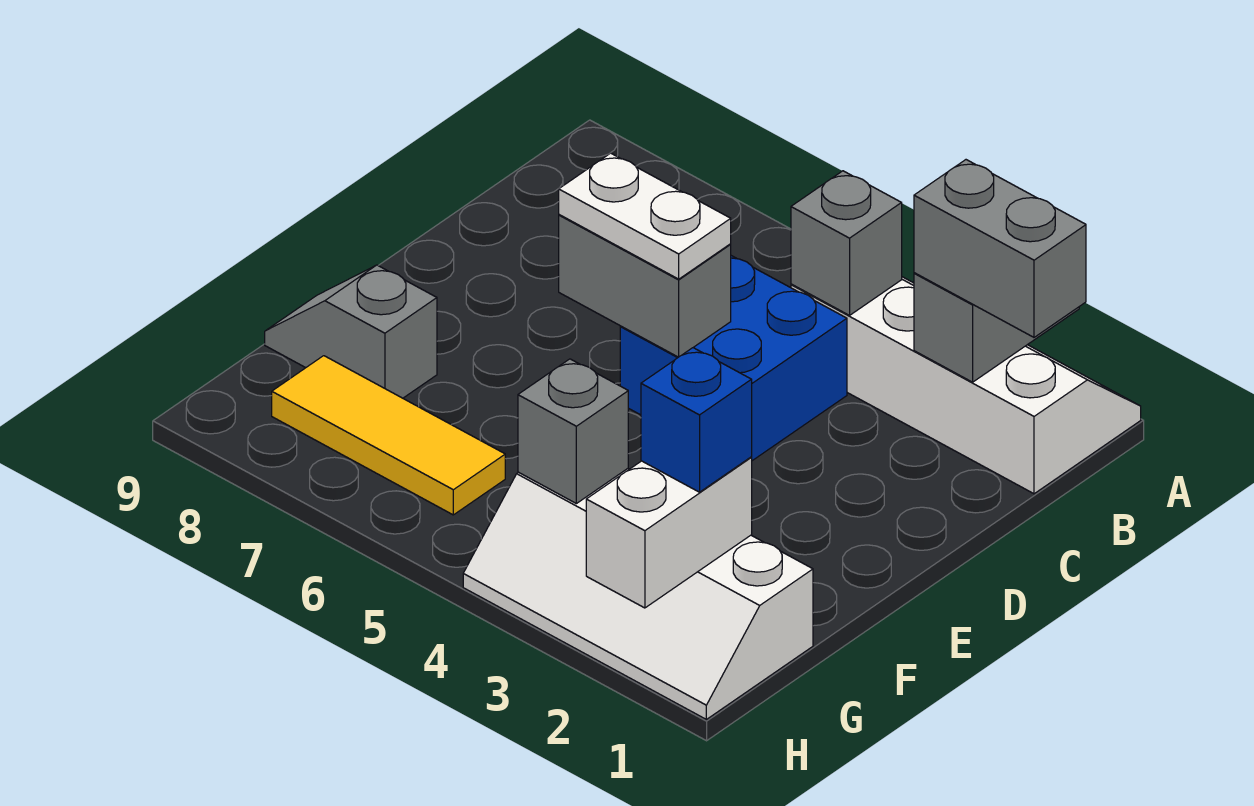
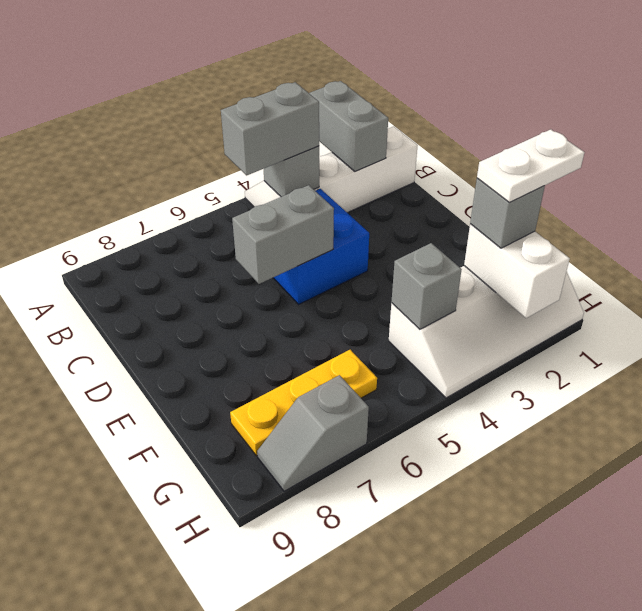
grey 1x2 brick [914,160,1086,337] -> grey 1x2 brick moved to [221,82,319,175]
white 1x2 plate [559,153,731,279] -> white 1x2 plate moved to [477,130,584,203]
grey 1x2 slope [265,265,437,398] -> grey 1x2 slope moved to [257,375,369,491]
blue 1x1 brick [641,348,752,492] -> grey 1x1 brick [470,178,545,248]
yellow 1x3 tile [272,356,505,515] -> yellow 1x3 plate [230,350,377,456]

